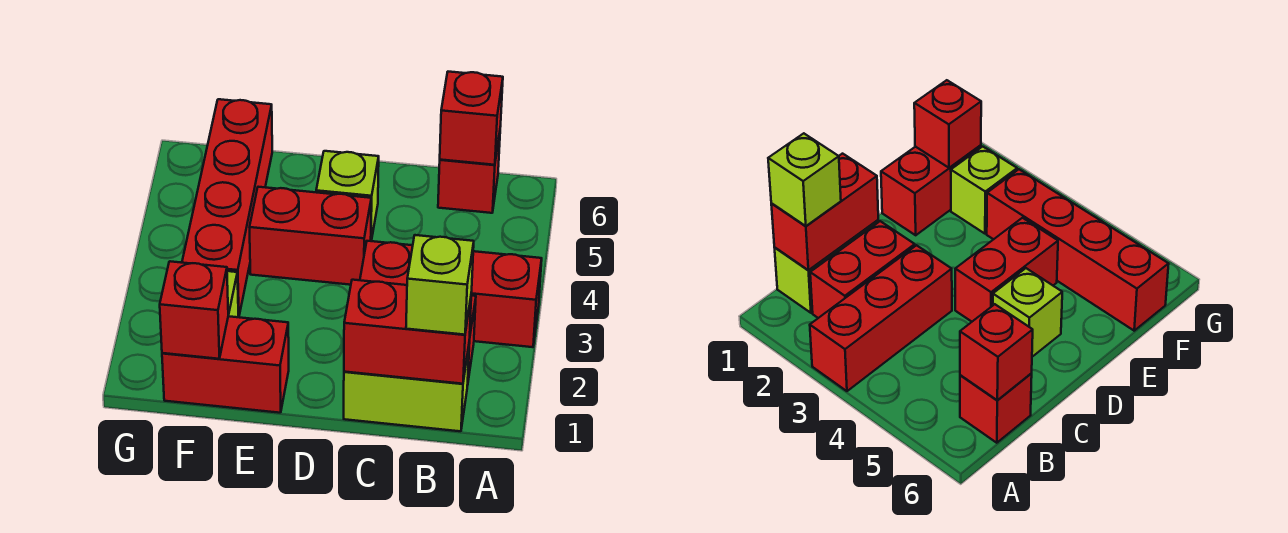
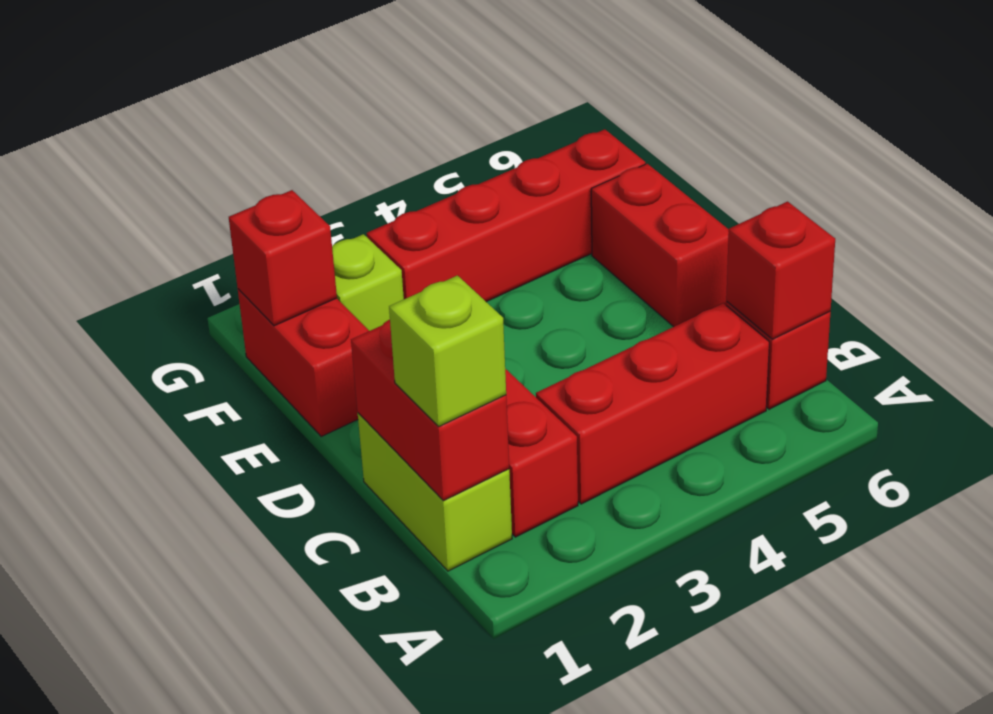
red 1x3 brick [360,241,542,347] -> red 1x3 brick turned to [536,303,769,504]
red 1x2 brick [250,187,371,285] -> red 1x2 brick moved to [591,164,729,327]
lime 1x1 brick [316,151,379,241] -> none

